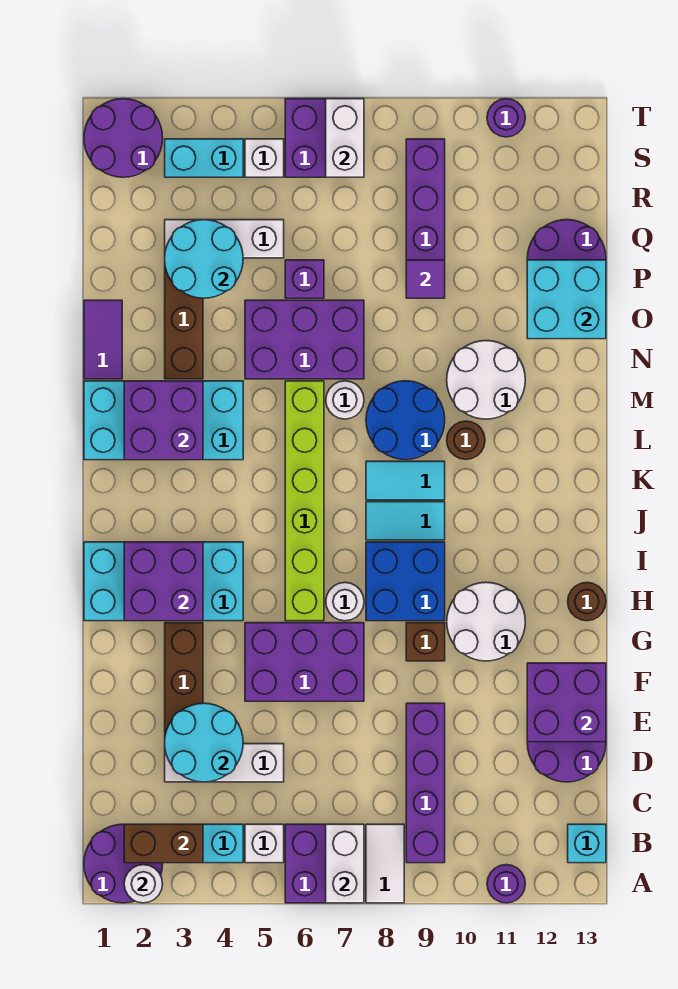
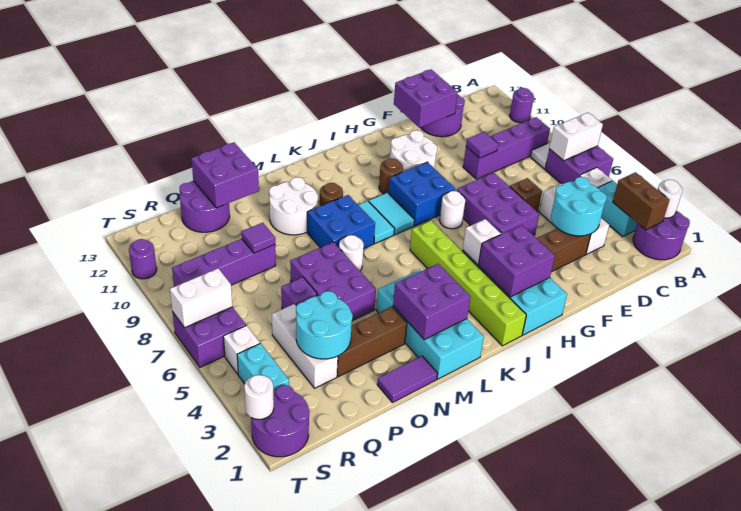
cyan 1x1 brick [568,824,606,863] -> none
none -> purple 1x1 tile [466,132,498,158]
brown 1x1 brick [406,623,445,661] -> brown 1x1 brick moved to [510,178,542,212]
lime 1x6 brick [285,381,324,621] -> lime 1x6 brick turned to [410,221,526,346]
brown 1x1 round brick [568,582,606,621] -> brown 1x1 round brick moved to [379,158,403,194]
none -> white 1x1 brick [463,219,501,265]
blue 2x2 round brick [366,381,445,460] -> blue 2x2 brick [307,195,375,249]
cyan 2x2 brick [527,260,606,339] -> purple 2x2 brick [191,142,259,208]
none -> white 1x1 round brick [244,375,274,420]

